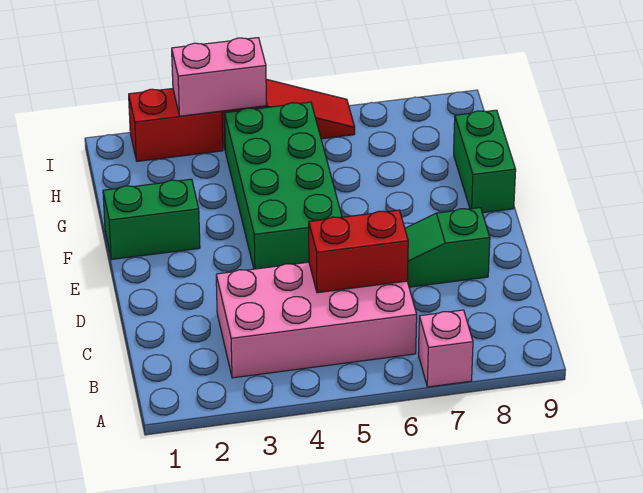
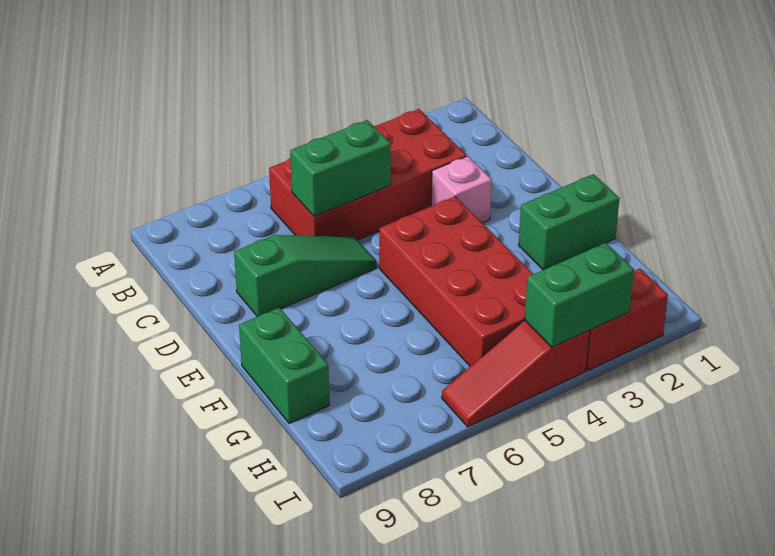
pink 1x1 brick [418,310,473,387] -> pink 1x1 brick moved to [431,156,492,223]
pink 2x4 brick [216,262,417,378] -> red 2x4 brick [269,109,467,240]
red 1x2 brick [309,210,408,293] -> green 1x2 brick [290,120,391,216]
green 2x4 brick [224,102,342,269] -> red 2x4 brick [379,197,533,366]
pink 1x2 brick [172,38,266,116] -> green 1x2 brick [525,243,634,347]

